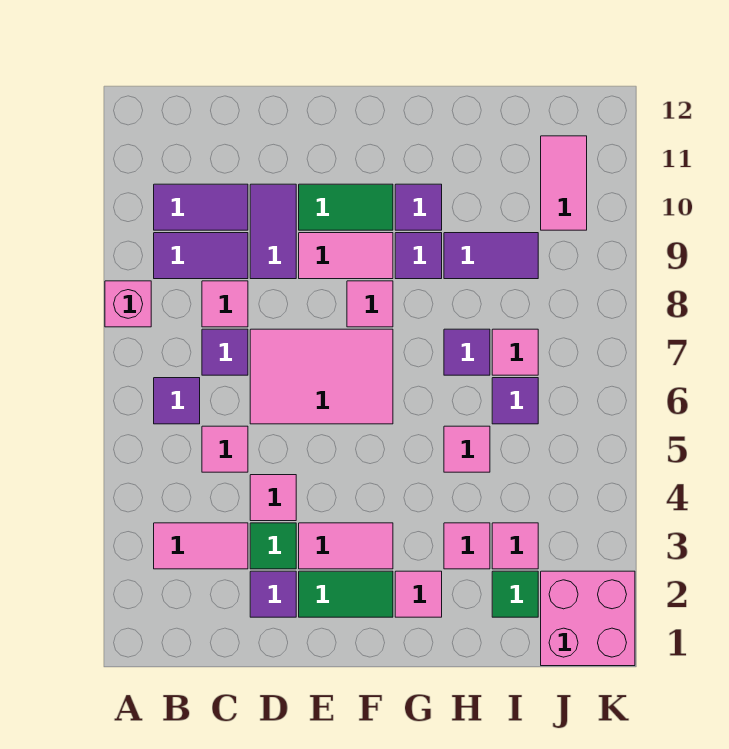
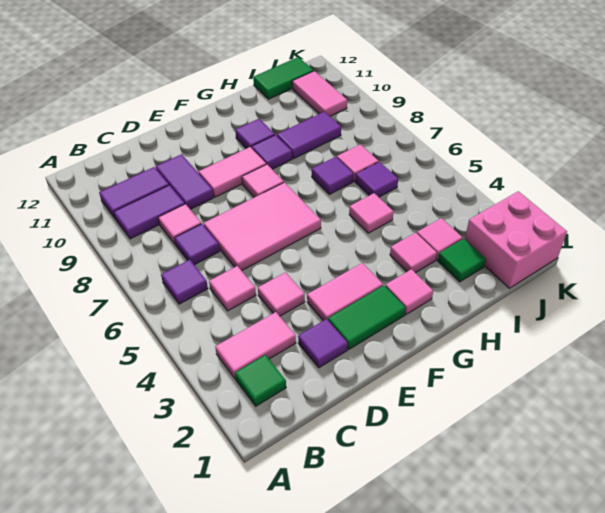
pink 1x1 brick [105,281,151,327] -> none
green 1x1 tile [250,523,296,569] -> green 1x1 tile moved to [235,355,286,406]
green 1x2 tile [299,184,393,230] -> green 1x2 tile moved to [253,57,314,99]

